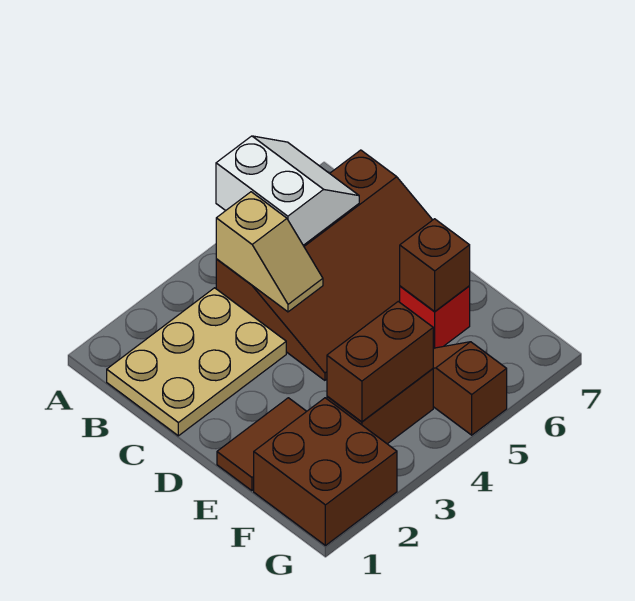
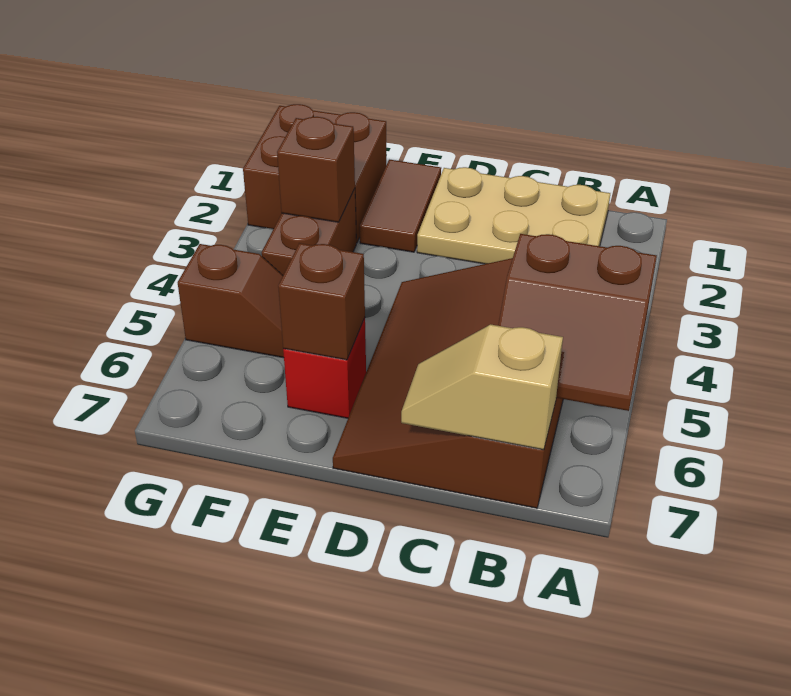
white 2x2 slope [216,136,359,245] -> brown 2x2 slope [498,234,657,411]
tan 2x3 plate [107,288,286,436] -> tan 2x3 plate turned to [417,167,610,264]
tan 1x2 slope [216,192,323,312] -> tan 1x2 slope moved to [401,324,563,450]
brown 1x2 brick [327,302,433,422] -> brown 1x1 brick [277,117,355,222]

